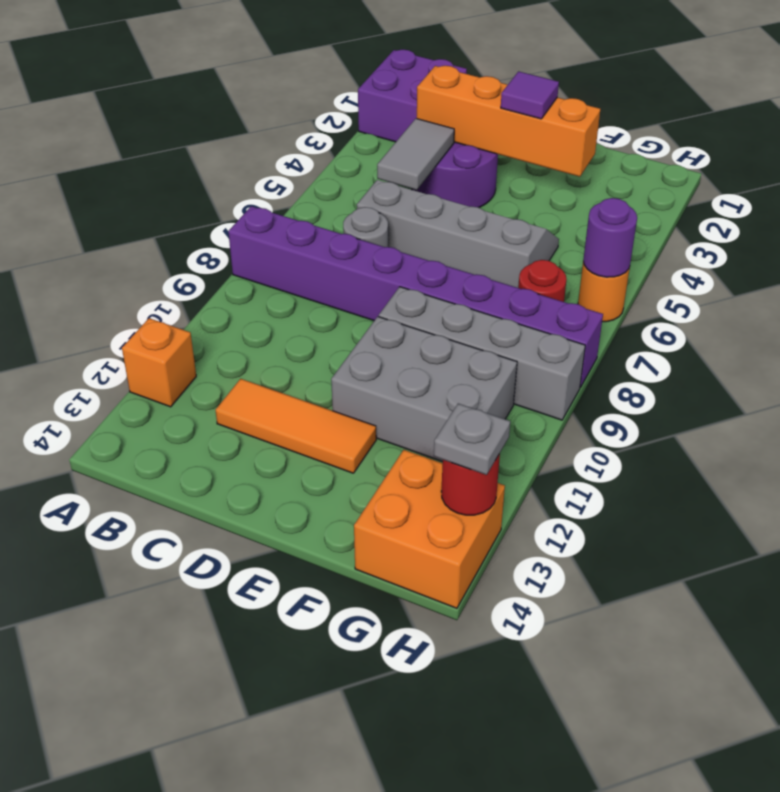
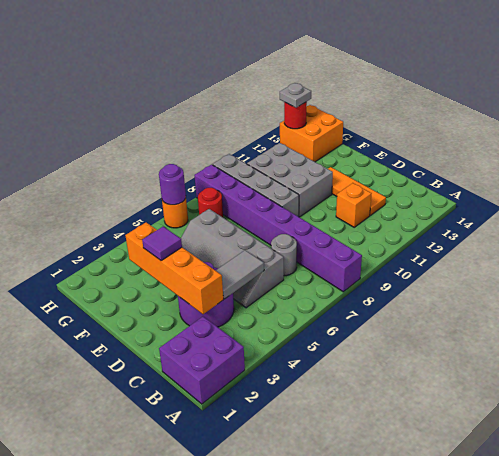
orange 1x1 brick [122,318,196,407] -> orange 1x1 brick moved to [336,183,372,227]

